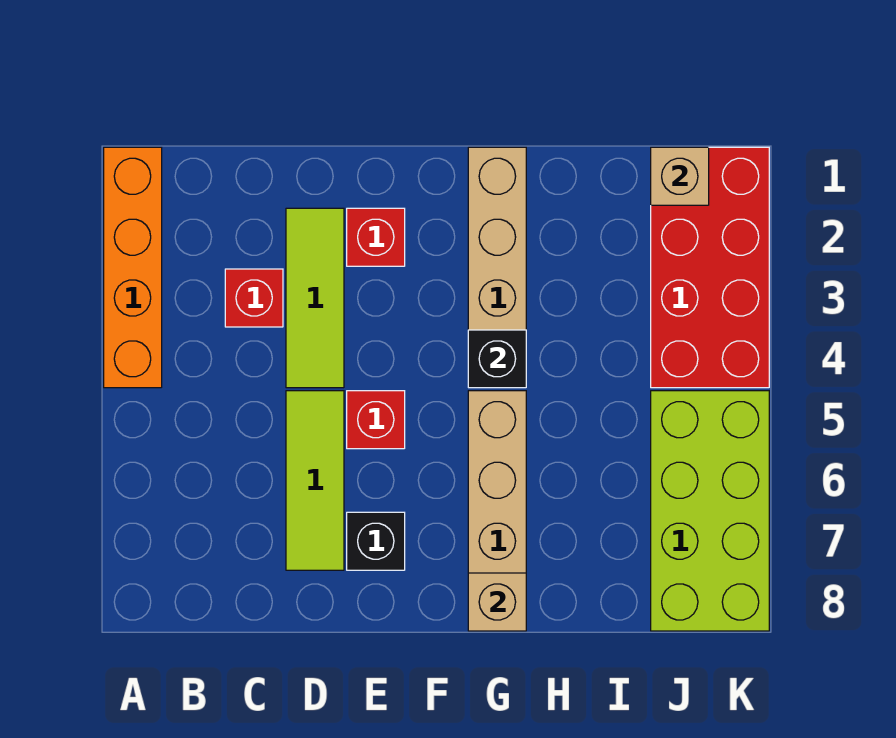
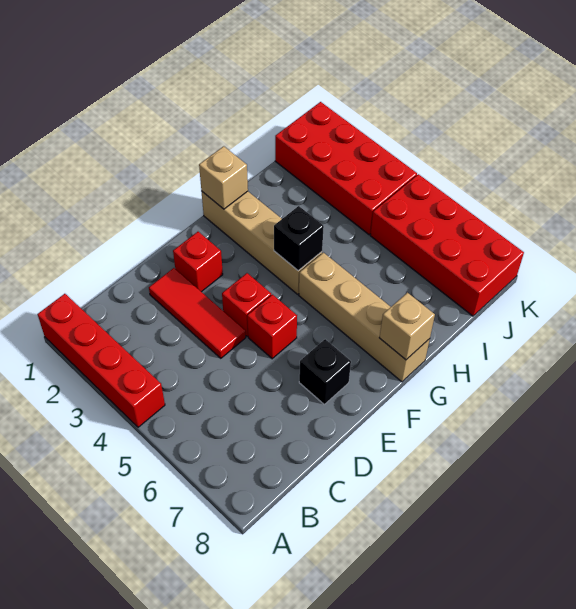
orange 1x4 brick [104,147,162,388] -> red 1x4 brick [38,294,165,427]
red 1x1 brick [225,269,283,327] -> red 1x1 brick moved to [222,273,271,336]
lime 1x3 tile [286,208,344,388] -> red 1x3 tile [149,268,246,358]
lime 1x3 tile [286,391,344,570] -> none
tan 1x1 brick [651,147,709,205] -> tan 1x1 brick moved to [199,146,248,209]
lime 2x4 brick [651,391,769,631] -> red 2x4 brick [370,174,524,316]

